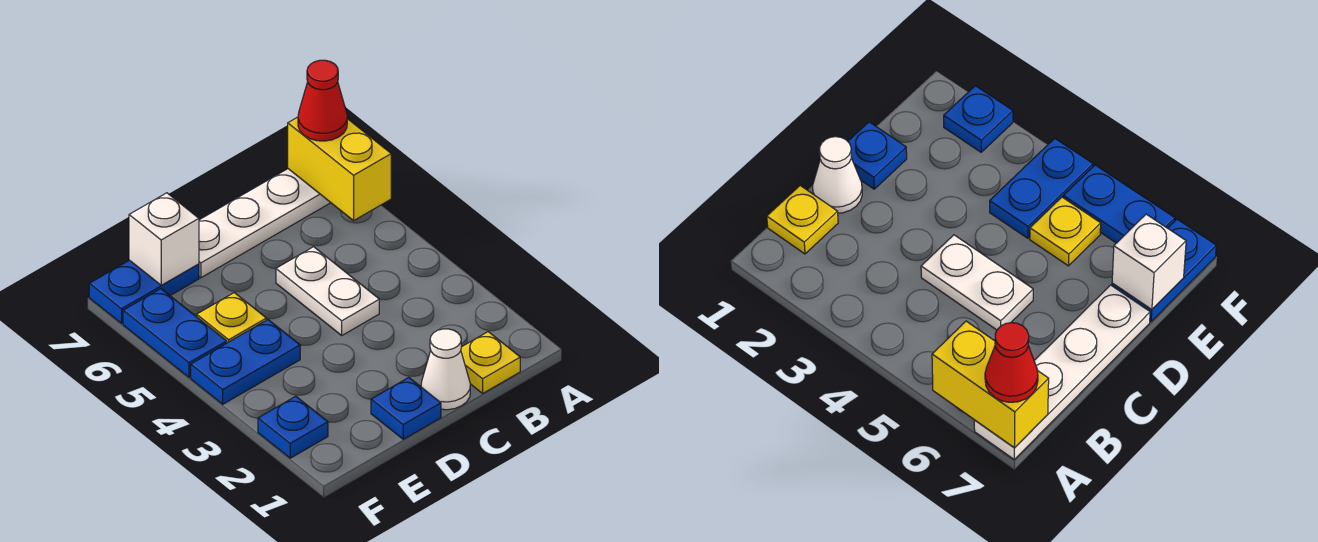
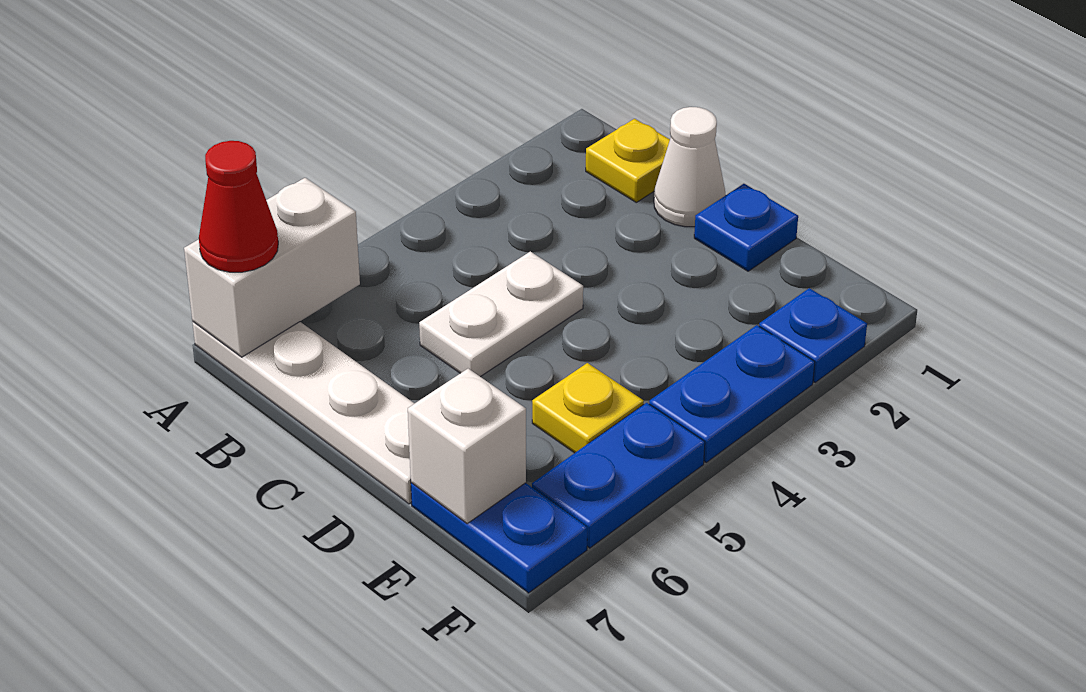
yellow 1x2 brick [288,117,391,221] -> white 1x2 brick [184,178,360,357]
blue 1x2 plate [191,320,300,404] -> blue 1x2 plate turned to [649,325,815,462]

